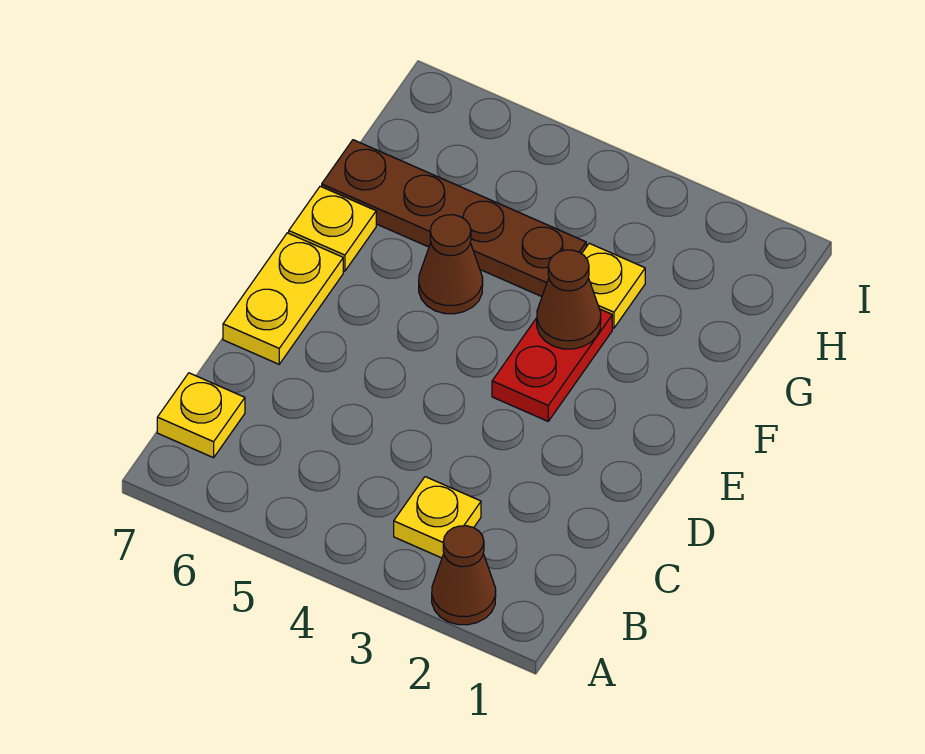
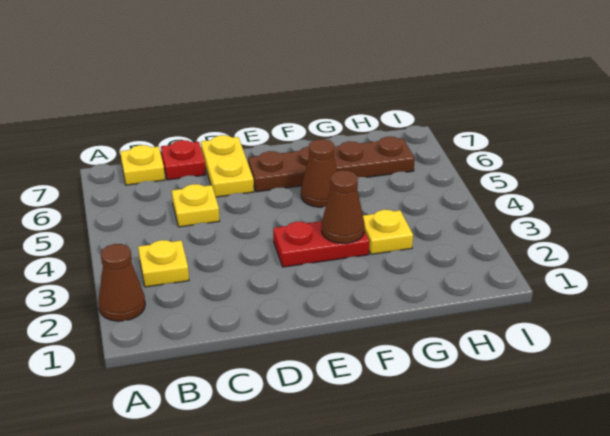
none -> red 1x1 plate [161,140,206,180]
yellow 1x2 plate [223,233,343,364] -> yellow 1x2 plate turned to [201,135,254,197]
yellow 1x1 plate [289,186,376,271] -> yellow 1x1 plate moved to [172,184,220,227]
brown 1x4 plate [322,140,586,297] -> brown 1x4 plate turned to [248,137,415,192]

